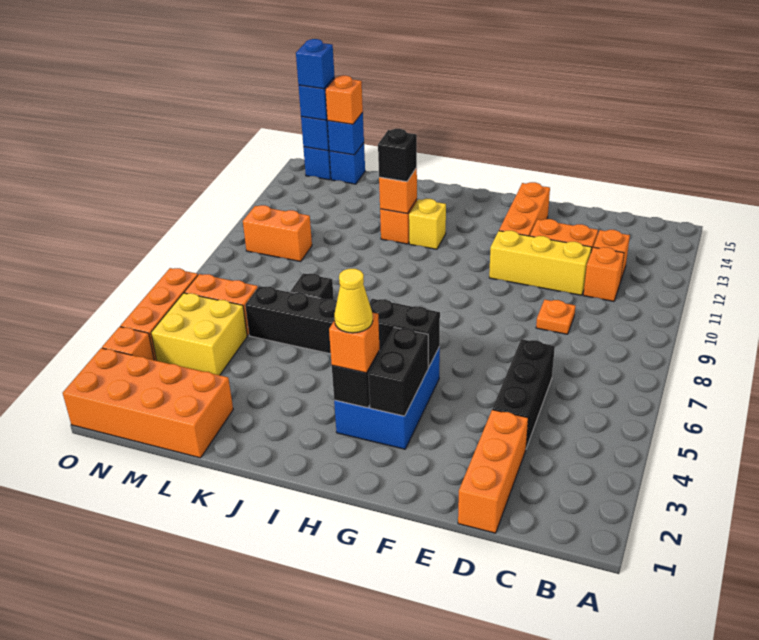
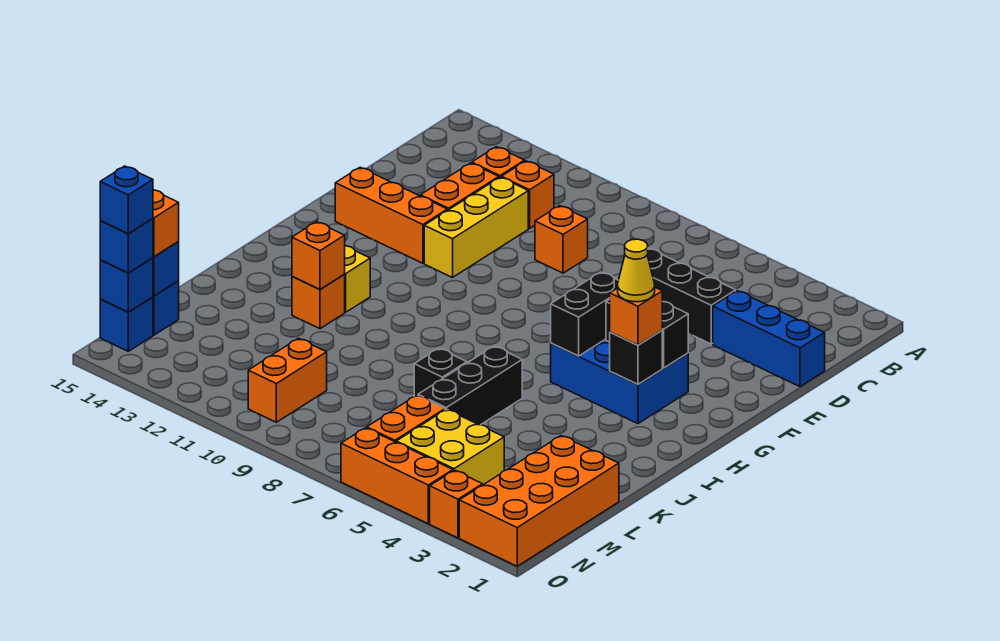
orange 1x3 brick [458,410,528,533] -> blue 1x3 brick [713,291,825,387]
orange 1x1 plate [536,300,576,334] -> orange 1x1 brick [535,206,588,273]
black 1x1 brick [378,129,417,182] -> none

